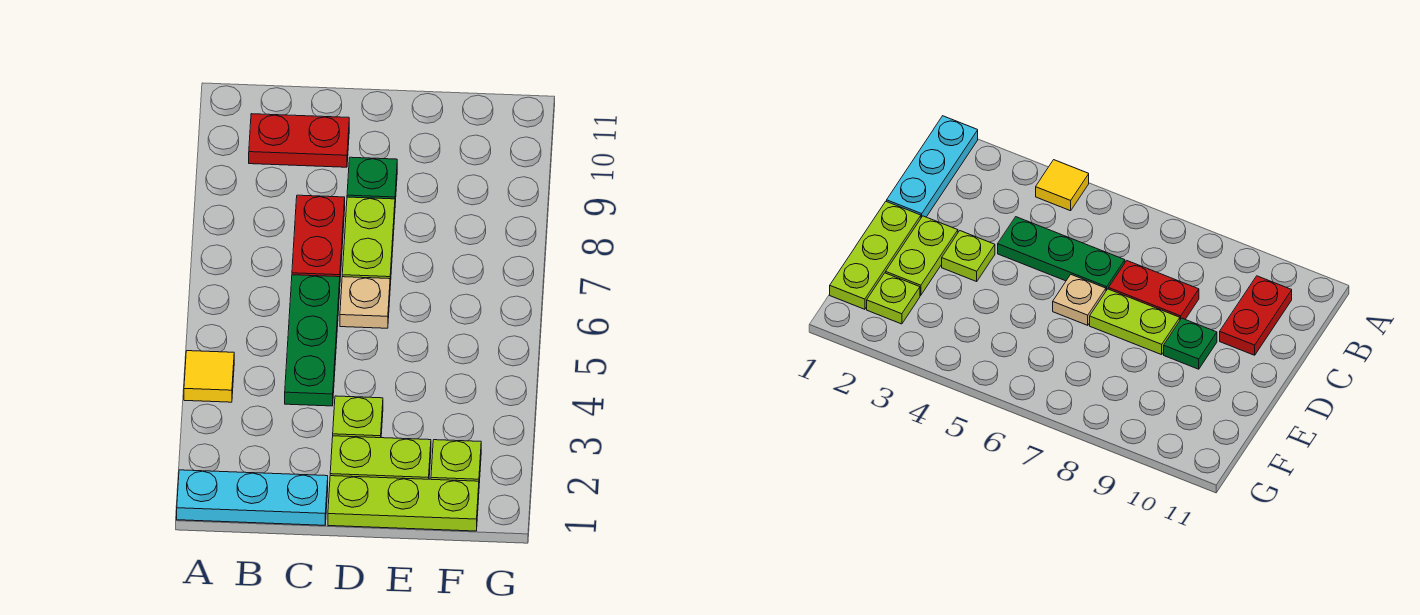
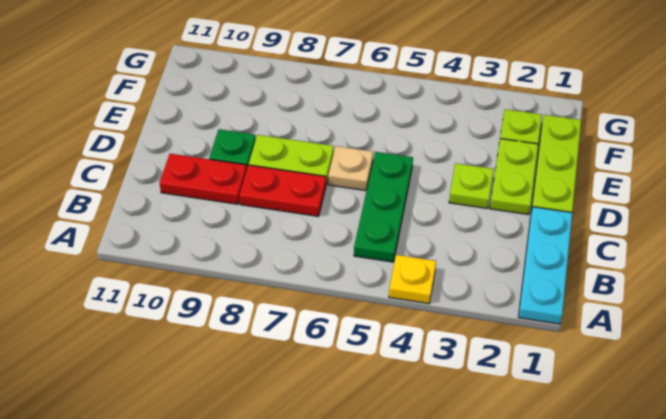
yellow 1x1 tile [184,351,234,402] -> yellow 1x1 plate [389,255,436,304]
red 1x2 plate [249,114,349,167] -> red 1x2 plate turned to [159,154,247,204]
green 1x3 plate [285,275,340,406] -> green 1x3 plate turned to [354,152,413,262]

